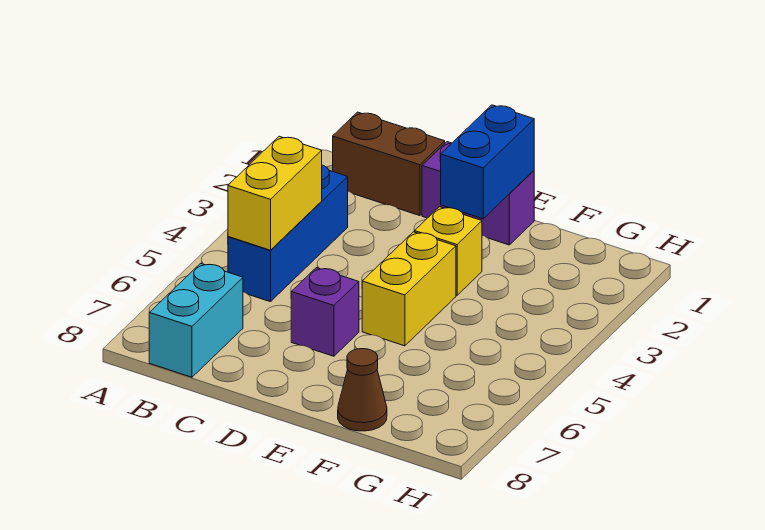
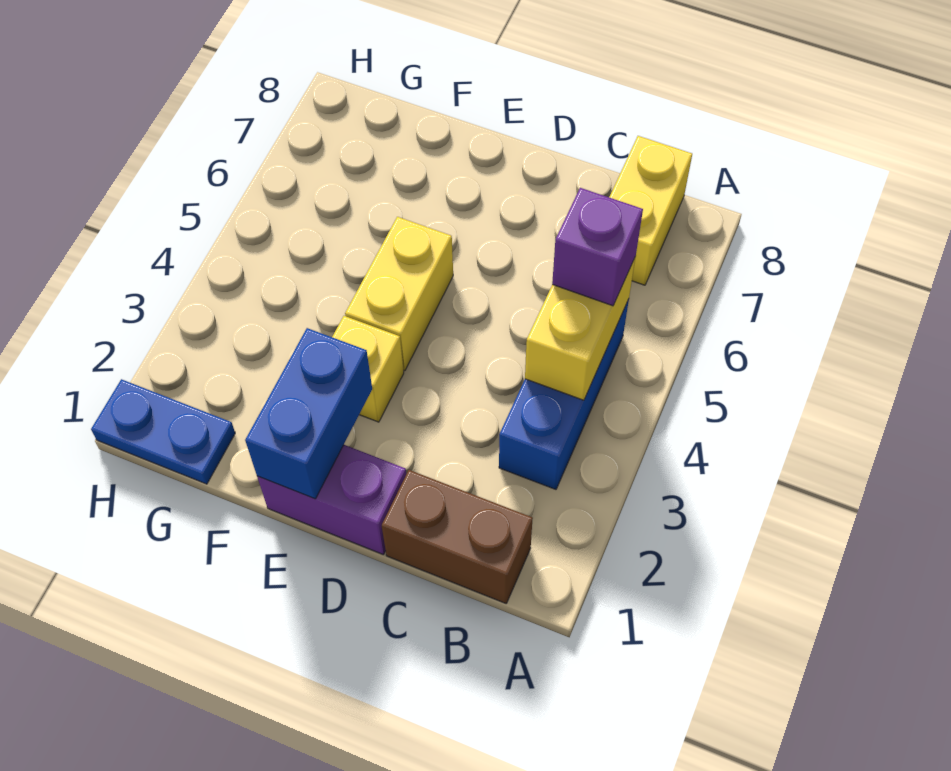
cyan 1x2 brick [149,263,243,377] -> yellow 1x2 brick [609,136,692,285]
purple 1x1 brick [291,268,359,356] -> purple 1x1 brick moved to [552,188,643,306]
brown 1x1 cone [338,349,387,431] -> none
none -> blue 1x2 plate [91,379,235,484]

